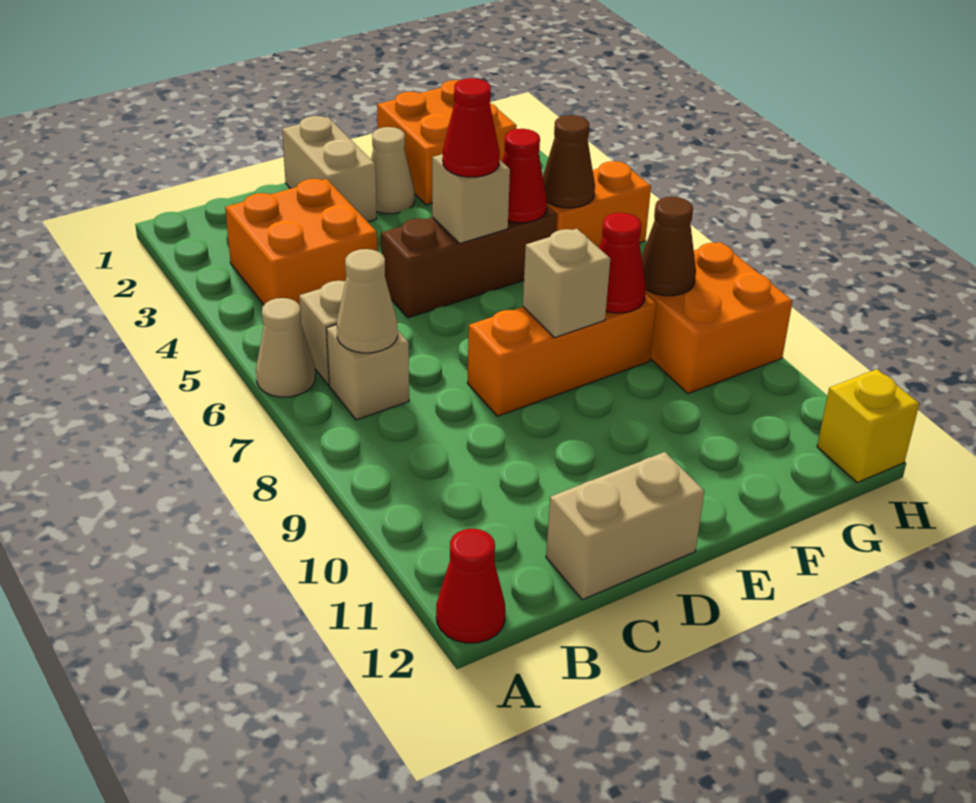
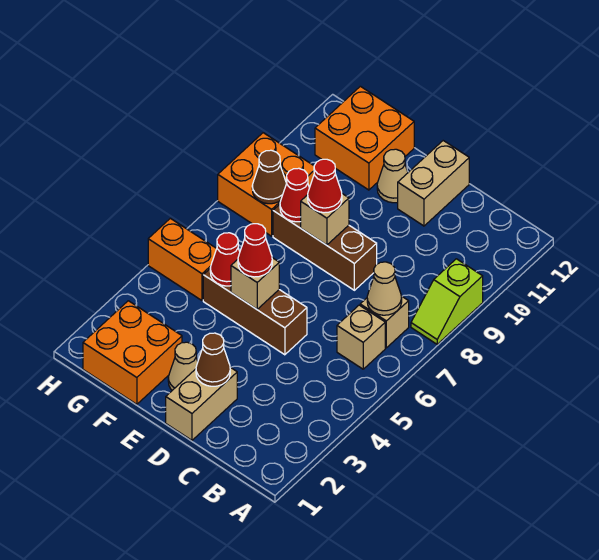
tan 1x1 cone [256,298,315,397] -> tan 1x1 cone moved to [377,149,408,203]
none -> lime 1x2 slope [411,259,483,344]
red 1x1 cone [436,529,506,643] -> red 1x1 cone moved to [308,159,342,213]
orange 2x2 brick [225,179,377,305] -> orange 2x2 brick moved to [315,86,414,190]
tan 1x2 brick [546,452,705,600] -> tan 1x2 brick turned to [398,141,469,226]
orange 1x3 brick [468,294,656,416] -> brown 1x3 brick [273,204,377,290]
brown 1x1 cone [543,115,595,208] -> brown 1x1 cone moved to [196,333,230,386]
yellow 1x1 brick [817,369,919,483] -> none

